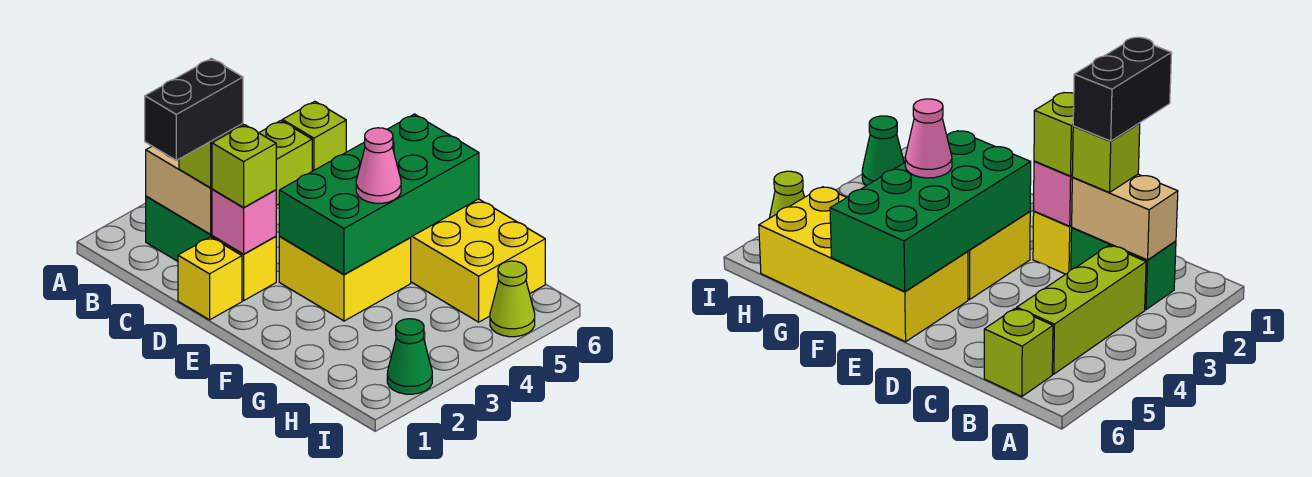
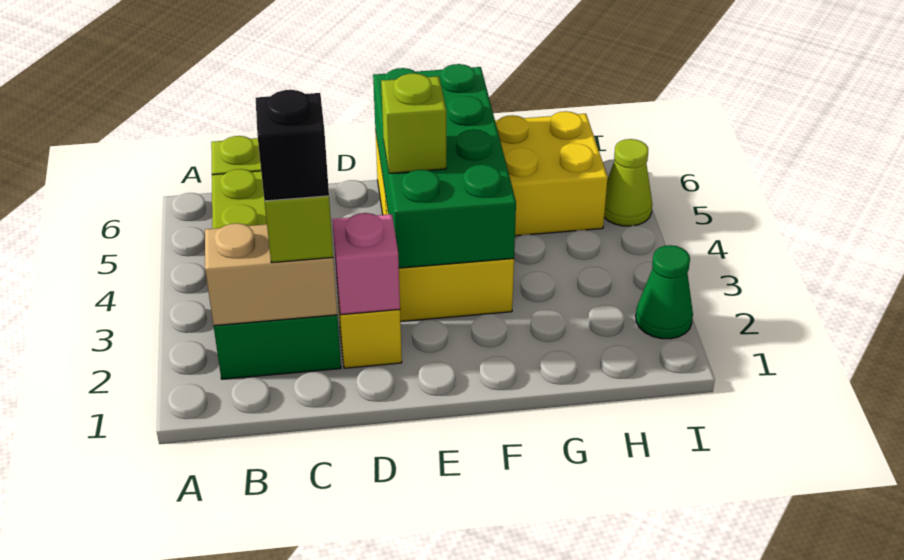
black 1x2 brick [145,58,243,160] -> black 1x1 brick [256,90,329,201]
yellow 1x1 brick [178,237,242,320] -> none
lime 1x1 brick [212,125,276,207] -> lime 1x1 brick moved to [381,73,446,173]
pink 1x1 cone [356,128,401,203] -> none

